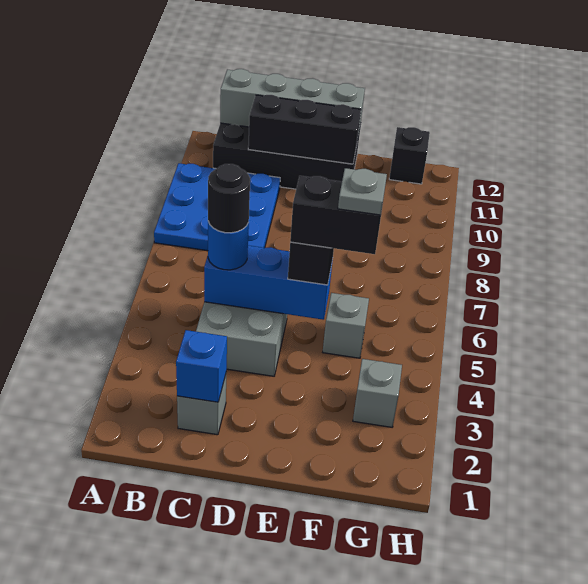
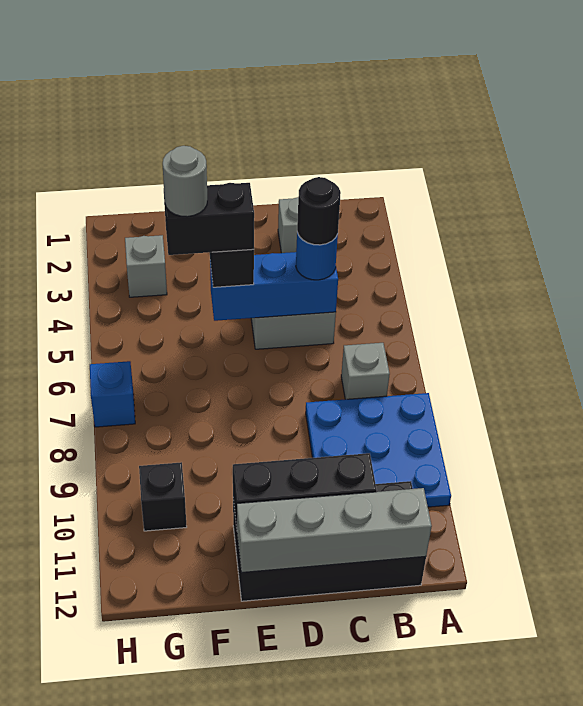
blue 1x1 brick [176,330,227,402] -> blue 1x1 brick moved to [90,361,135,427]
grey 1x1 brick [323,293,369,358] -> grey 1x1 brick moved to [341,343,390,399]
grey 1x1 plate [338,168,387,215] -> grey 1x1 round brick [163,146,207,217]
black 1x1 brick [389,127,430,184] -> black 1x1 brick moved to [139,462,187,531]

